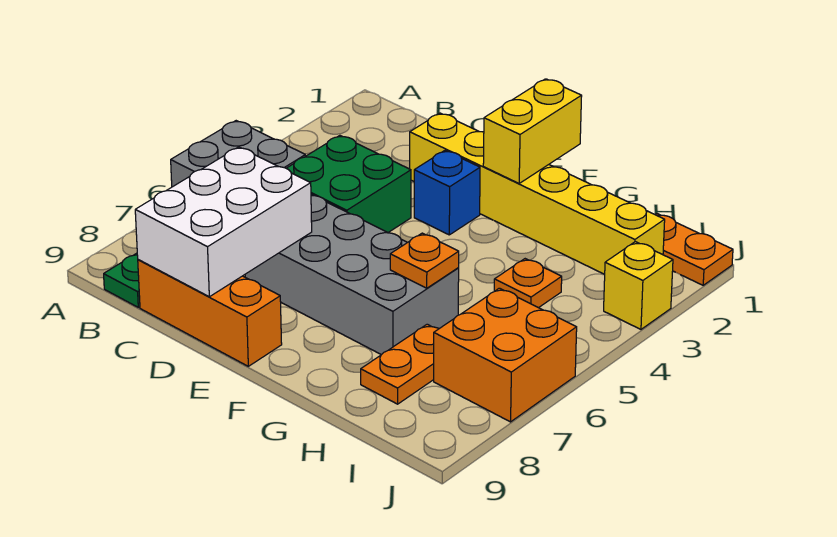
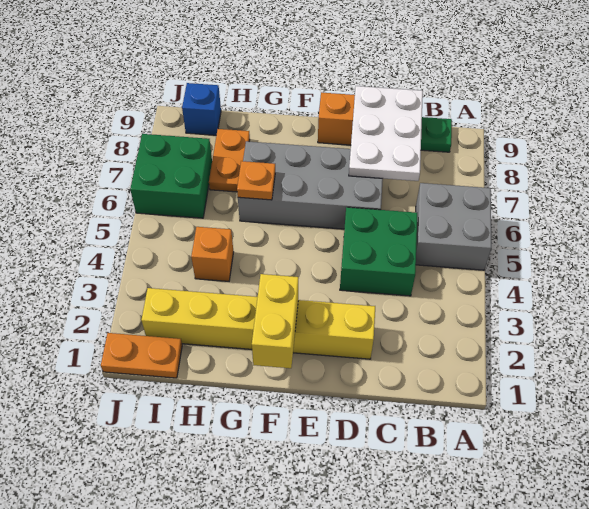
white 2x3 brick [135,147,312,297] -> white 2x3 plate [349,86,423,181]
blue 1x1 brick [414,151,480,235] -> blue 1x1 brick moved to [182,83,221,135]
orange 1x1 plate [494,259,562,308] -> orange 1x1 brick [191,227,233,281]
orange 2x2 brick [434,288,577,422] -> green 2x2 brick [130,134,212,218]
yellow 1x1 brick [604,242,673,329] -> none

